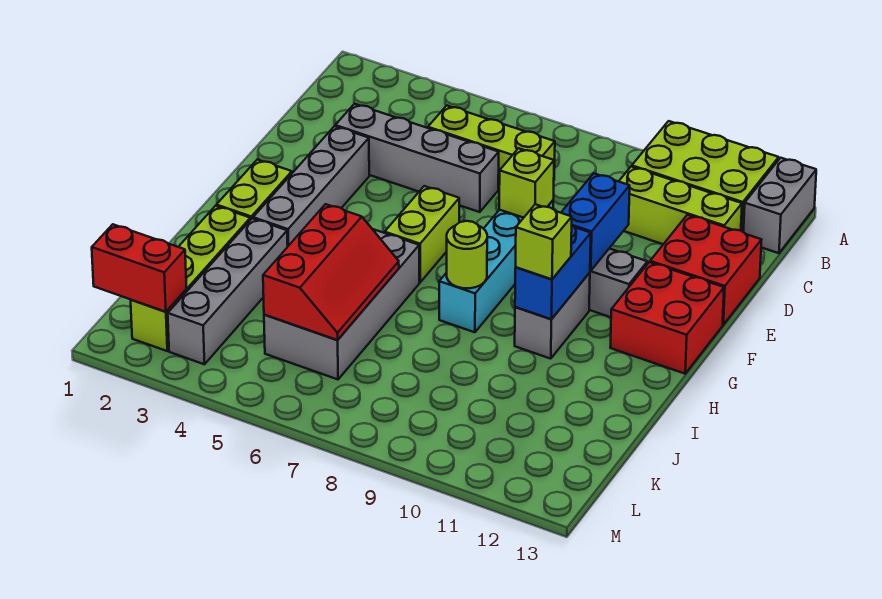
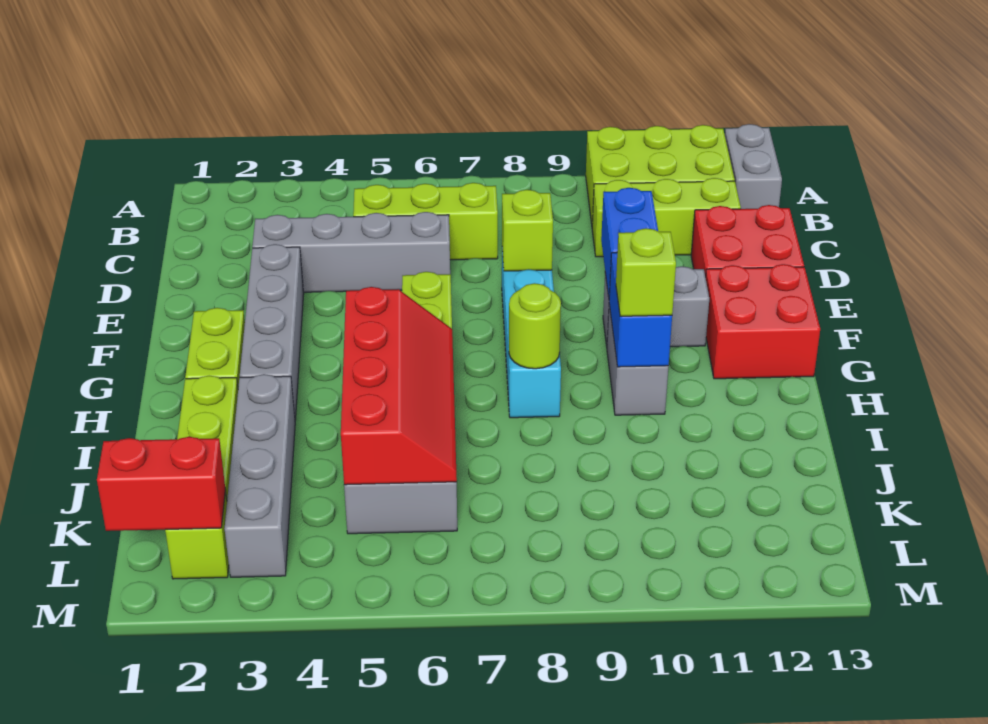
red 2x3 slope [263,204,399,340] -> red 2x4 slope [341,287,457,485]

